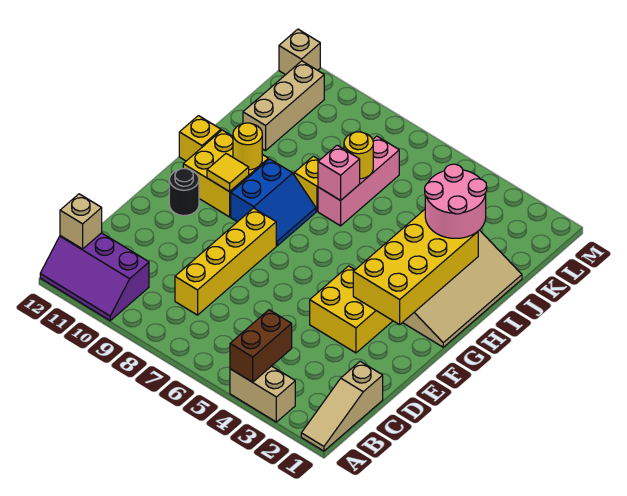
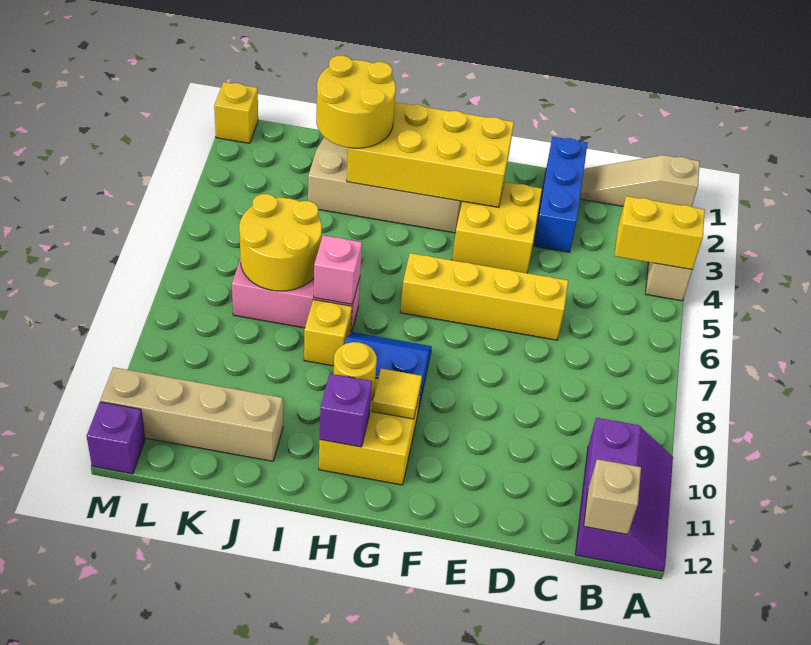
tan 1x3 slope [301,361,383,451] -> tan 1x3 slope turned to [580,155,700,207]
brown 1x2 brick [230,310,292,382] -> yellow 1x2 brick [615,196,705,270]
yellow 1x4 brick [175,208,276,315] -> yellow 1x4 brick moved to [400,253,568,340]
none -> blue 1x3 brick [534,137,588,252]
black 1x1 round brick [169,168,199,216] -> none
none -> purple 1x1 brick [319,374,372,447]
yellow 1x1 brick [179,116,221,161] -> yellow 1x1 brick moved to [214,82,258,143]
pink 2x2 round brick [425,164,487,238] -> yellow 2x2 round brick [316,56,396,148]
yellow 1x1 round brick [344,132,373,179] -> yellow 2x2 round brick [239,194,322,291]
tan 1x3 brick [243,61,324,151] -> tan 1x4 brick [100,367,283,461]
tan 1x1 brick [279,29,320,75] -> purple 1x1 brick [87,402,145,474]

